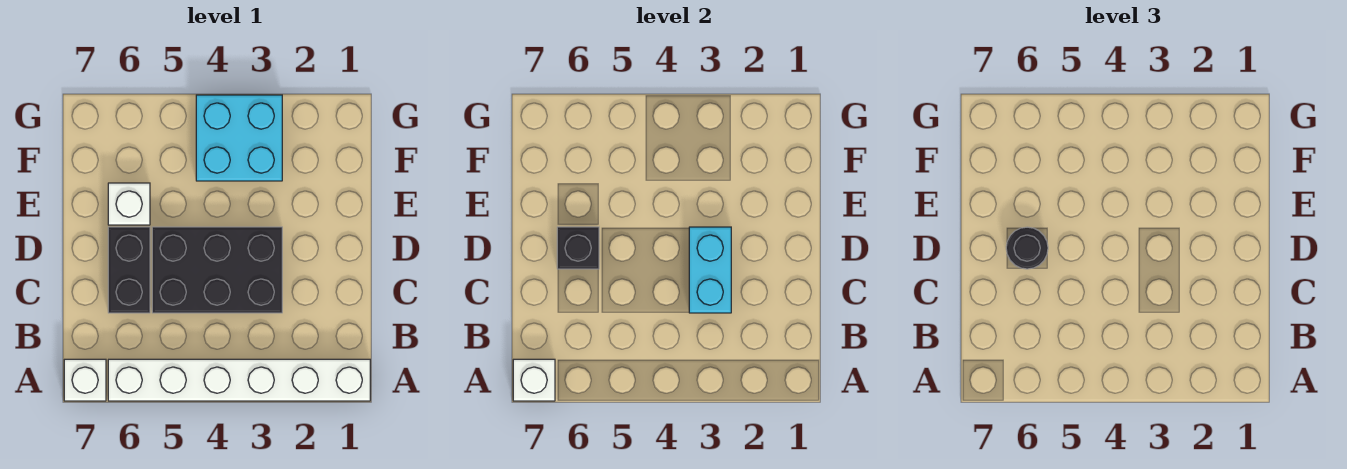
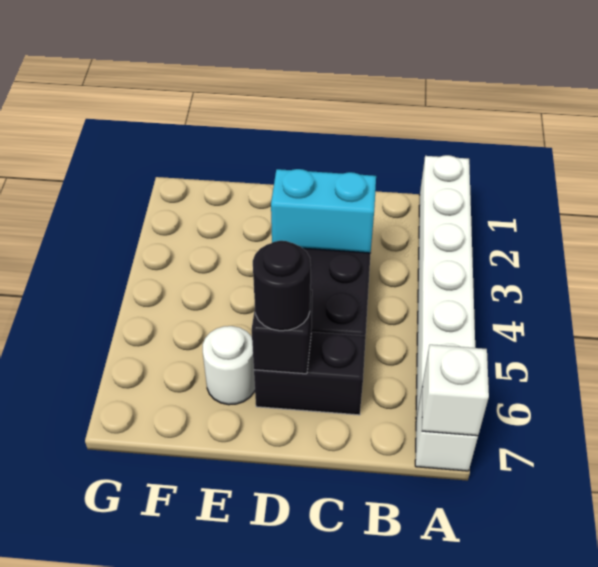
white 1x1 brick [108,183,150,225] -> white 1x1 round brick [203,326,255,405]
cyan 2x2 brick [196,95,282,181] -> none

